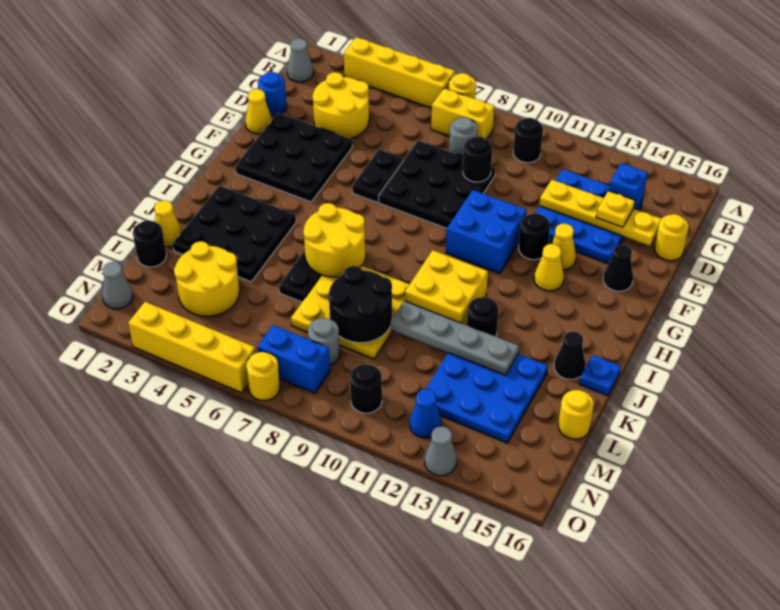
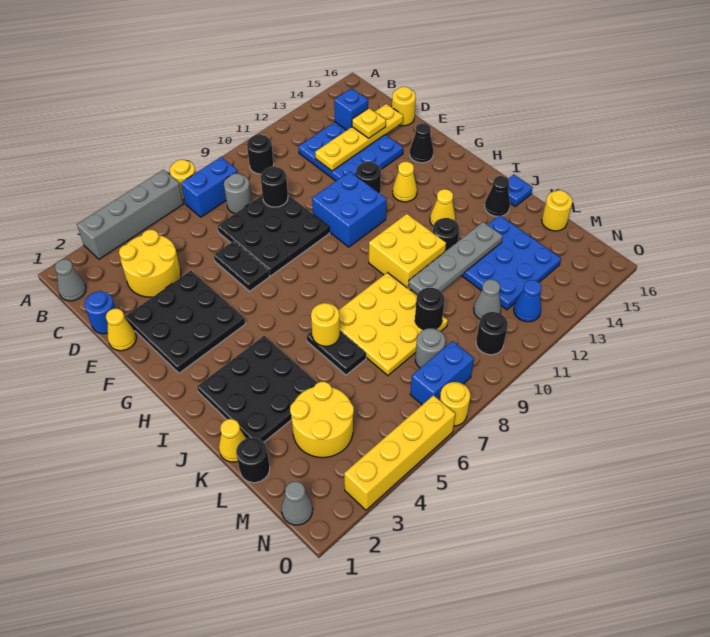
yellow 1x4 brick [344,37,455,108] -> grey 1x4 brick [77,170,183,259]
yellow 1x2 brick [431,88,494,139] -> blue 1x2 brick [181,157,238,217]
yellow 1x1 cone [551,223,576,270] -> yellow 1x1 cone moved to [430,189,455,226]
yellow 2x2 round brick [303,203,365,277] -> yellow 1x1 round brick [311,303,340,346]
black 2x2 round brick [329,266,392,343] -> black 1x1 round brick [415,288,445,330]
grey 1x1 cone [425,426,457,476] -> grey 1x1 cone moved to [474,280,501,319]

